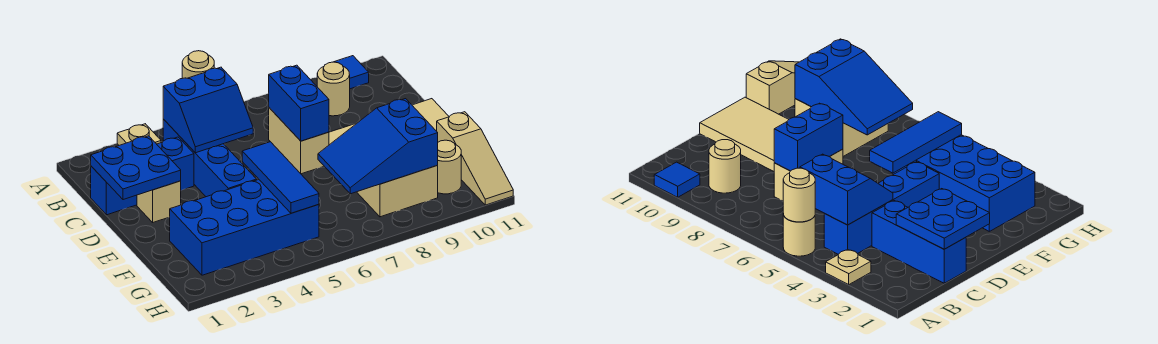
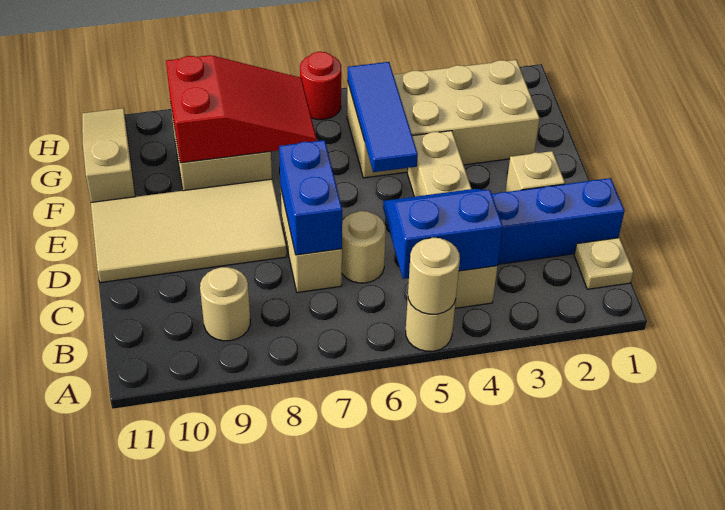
tan 1x1 plate [117,124,161,145] -> tan 1x1 plate moved to [574,238,633,289]
blue 1x1 tile [335,56,369,89] -> none
blue 1x4 brick [163,119,257,197] -> tan 1x4 brick [407,131,497,308]
blue 2x2 plate [91,136,181,200] -> none
blue 2x4 brick [170,180,319,275] -> tan 2x4 brick [347,60,540,178]
blue 2x3 slope [318,99,438,194] -> red 2x3 slope [166,55,317,163]
tan 1x1 round brick [437,140,461,194] -> tan 1x1 round brick moved to [342,211,386,283]
none -> red 1x1 round brick [300,52,341,120]

